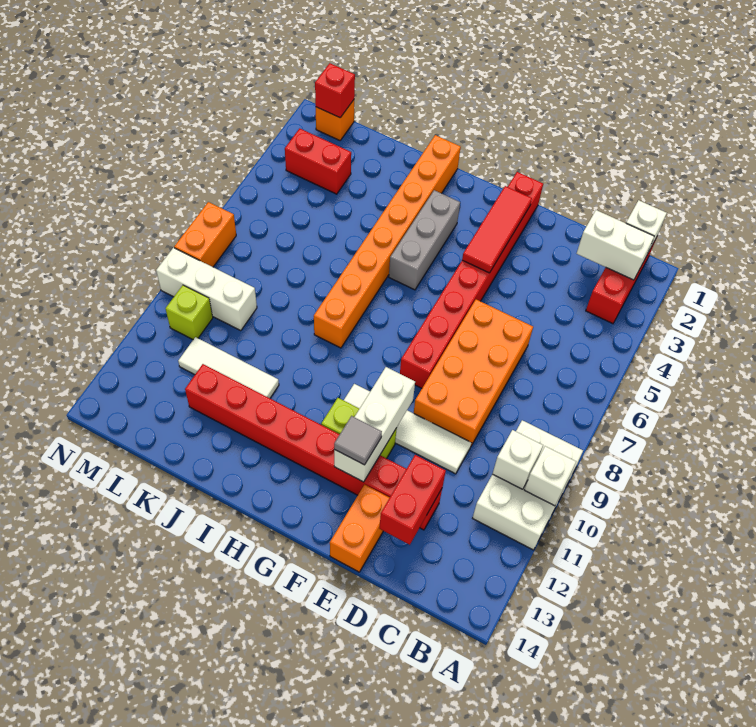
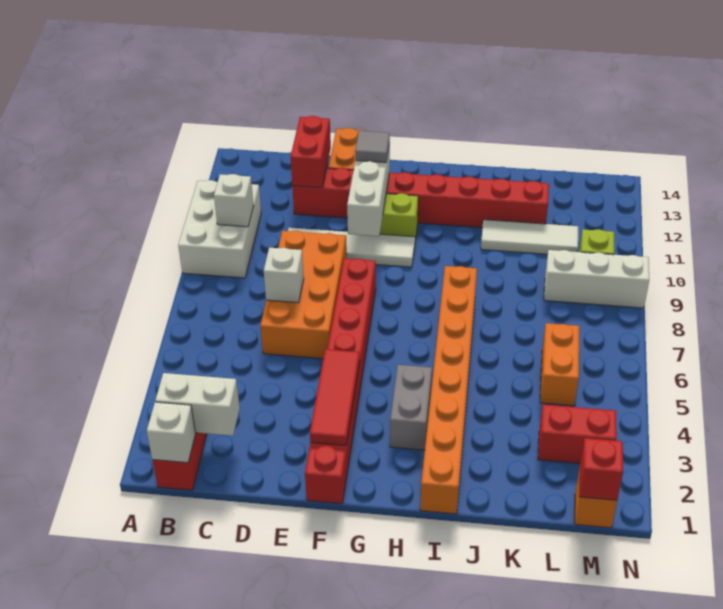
white 1x1 brick [525,446,576,506] -> white 1x1 brick moved to [264,248,304,303]
grey 1x3 brick [389,190,460,290] -> grey 1x2 brick [390,365,432,450]
orange 1x2 brick [174,202,236,267] -> orange 1x2 brick moved to [540,323,579,406]

